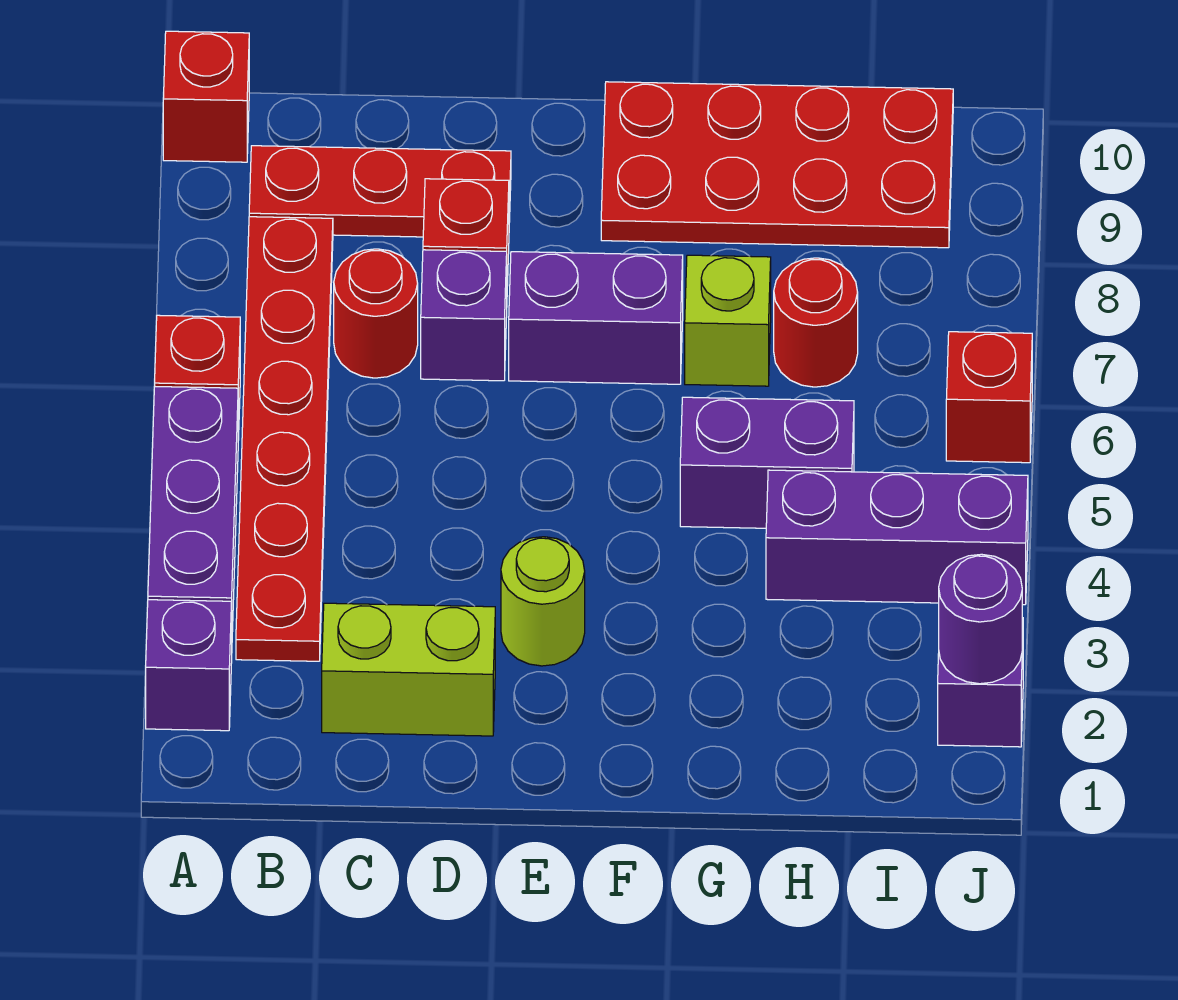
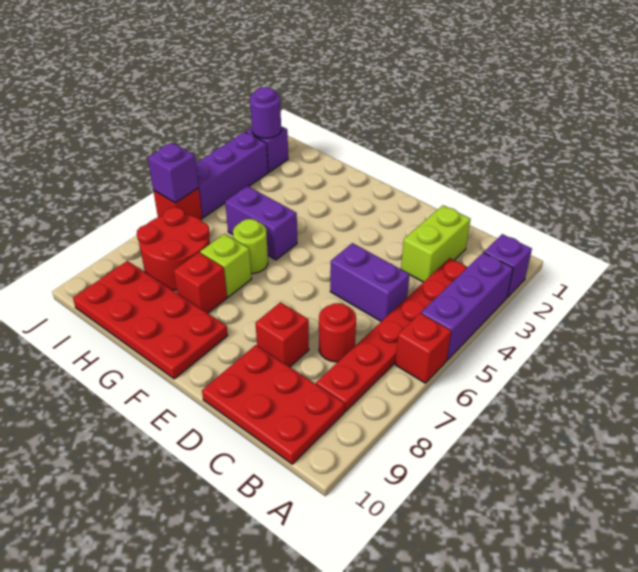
red 1x1 brick [163,31,249,162] -> red 1x1 brick moved to [174,252,227,313]
red 1x3 plate [249,146,511,237] -> red 2x3 plate [202,345,345,464]
lime 1x2 brick [322,603,495,736] -> lime 1x2 brick turned to [401,205,471,282]
purple 1x1 brick [421,250,507,381] -> purple 1x1 brick moved to [148,143,199,203]
lime 1x1 round brick [501,537,585,666] -> lime 1x1 round brick moved to [233,219,268,273]
purple 1x2 brick [509,252,683,384] -> purple 1x2 brick moved to [330,243,410,321]
purple 1x3 brick [766,470,1028,605] -> purple 1x3 brick turned to [196,132,268,217]
red 1x1 round brick [774,258,858,387] -> red 2x2 round brick [137,207,210,290]

